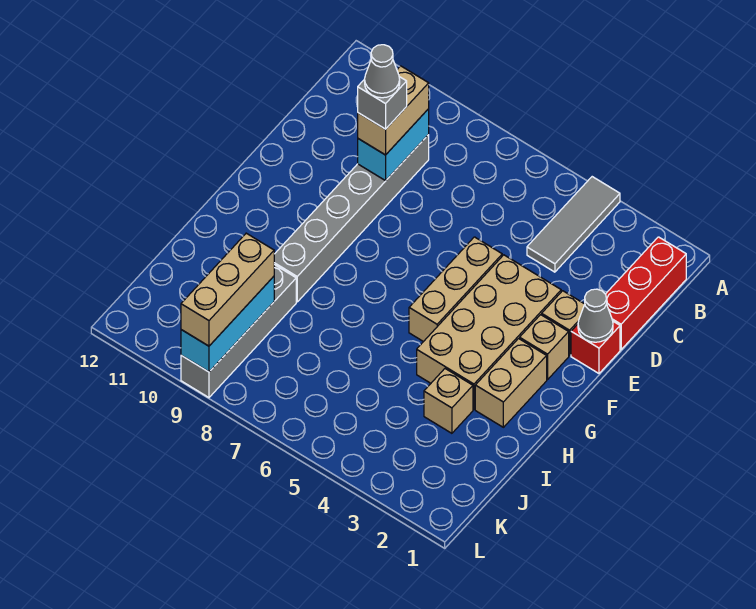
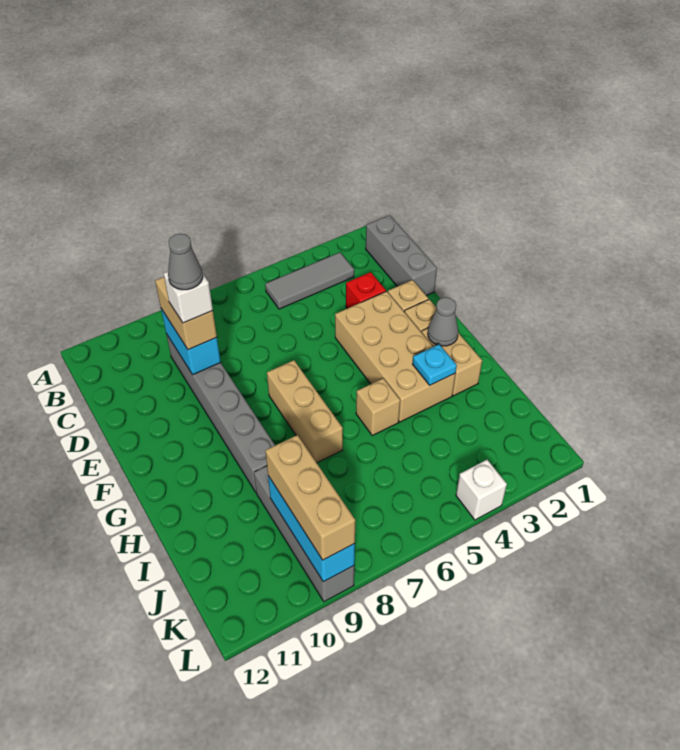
grey 1x3 tile [527,177,620,272] -> grey 1x3 tile turned to [265,253,354,309]
red 1x3 brick [606,237,686,350] -> grey 1x3 brick [366,215,437,296]
grey 1x1 brick [358,77,407,129] -> white 1x1 brick [163,272,213,323]
red 1x1 brick [571,322,620,373] -> red 1x1 brick moved to [346,272,386,308]
grey 1x1 cone [578,289,613,342] -> grey 1x1 cone moved to [428,297,458,346]
tan 1x3 brick [409,237,502,342] -> tan 1x3 brick moved to [267,360,343,463]
none -> cyan 1x1 plate [413,345,457,385]
tan 1x1 brick [424,369,473,433] -> tan 1x1 brick moved to [356,378,400,435]
none -> white 1x1 brick [456,460,507,520]

